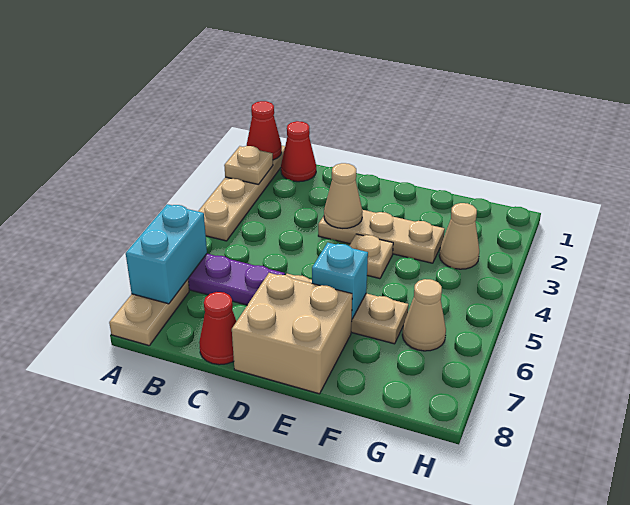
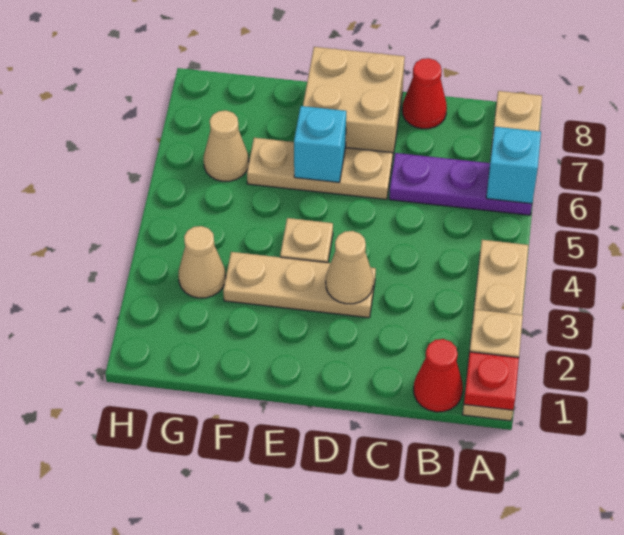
red 1x1 cone [247,101,282,160] -> red 1x1 plate [464,352,519,410]
cyan 1x2 brick [126,204,207,304] -> cyan 1x1 brick [486,127,541,204]

